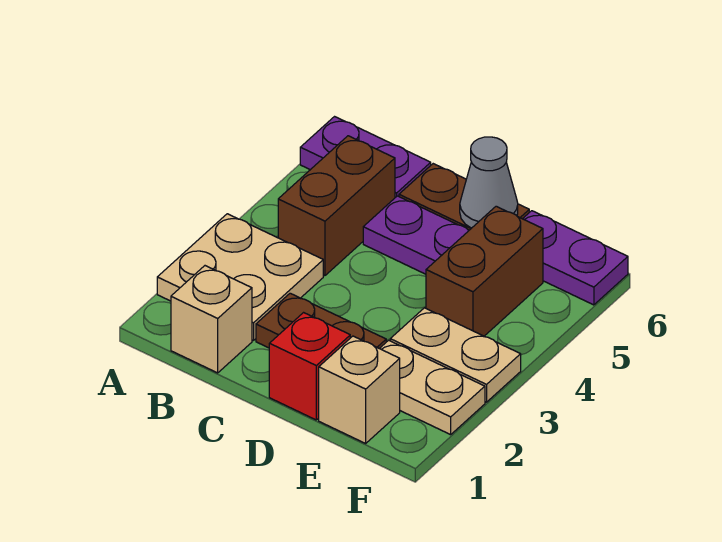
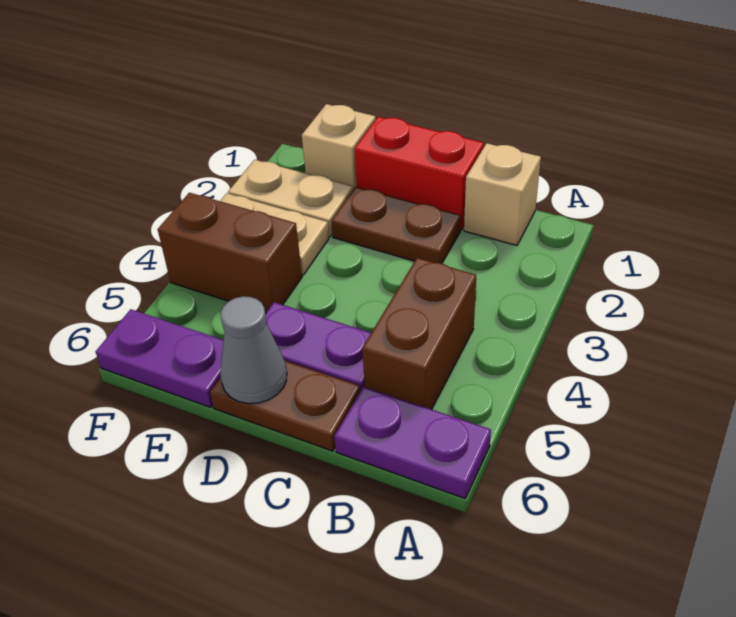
tan 2x2 plate [157,214,323,341] -> none
red 1x1 brick [269,313,350,420] -> red 1x2 brick [355,117,484,230]
brown 1x2 brick [426,206,543,336] -> brown 1x2 brick turned to [158,193,302,313]

